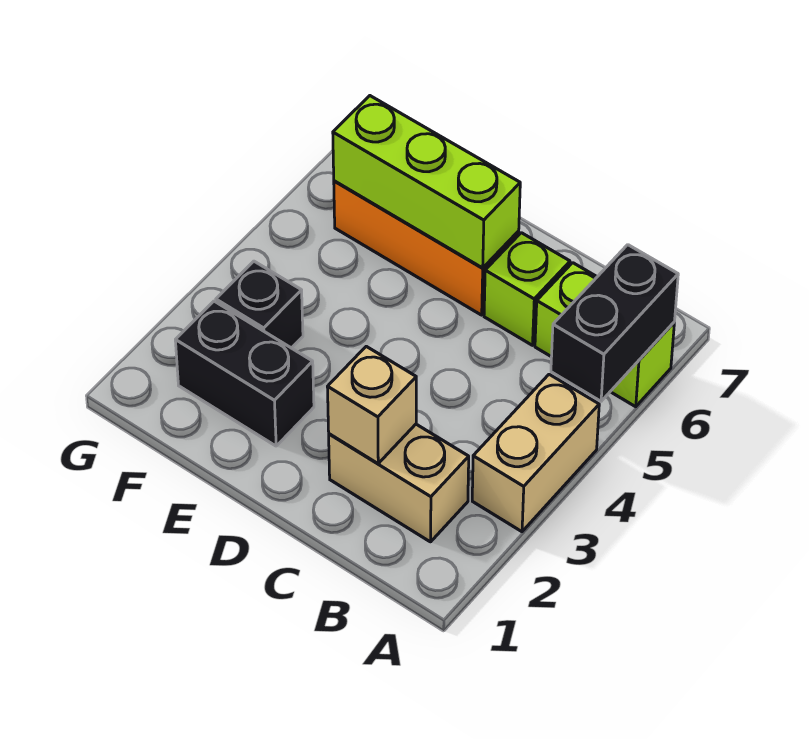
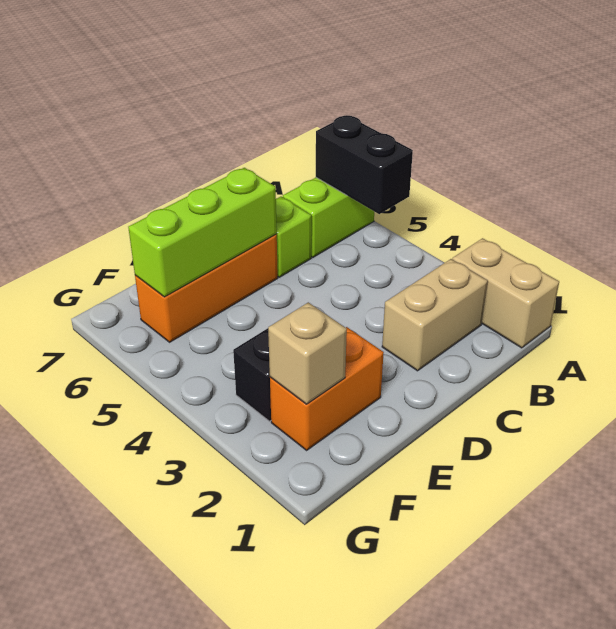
tan 1x2 brick [472,374,599,532] -> tan 1x2 brick moved to [452,238,559,348]
tan 1x1 brick [327,346,416,464] -> tan 1x1 brick moved to [268,302,347,404]
black 1x2 brick [175,301,314,446] -> orange 1x2 brick [270,327,384,450]

